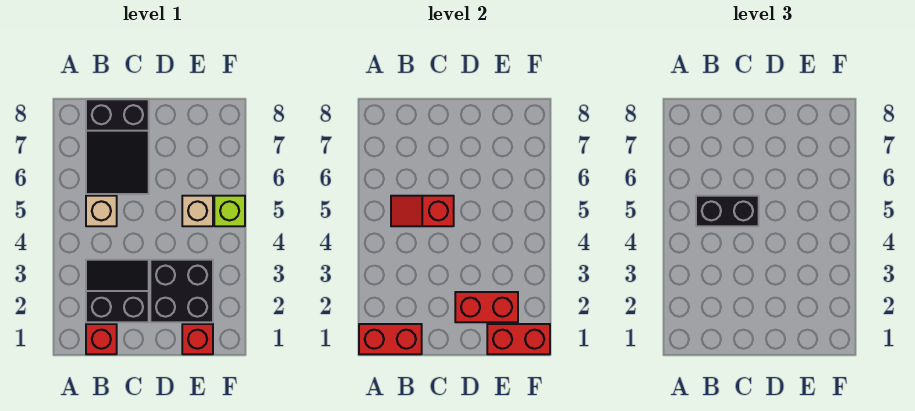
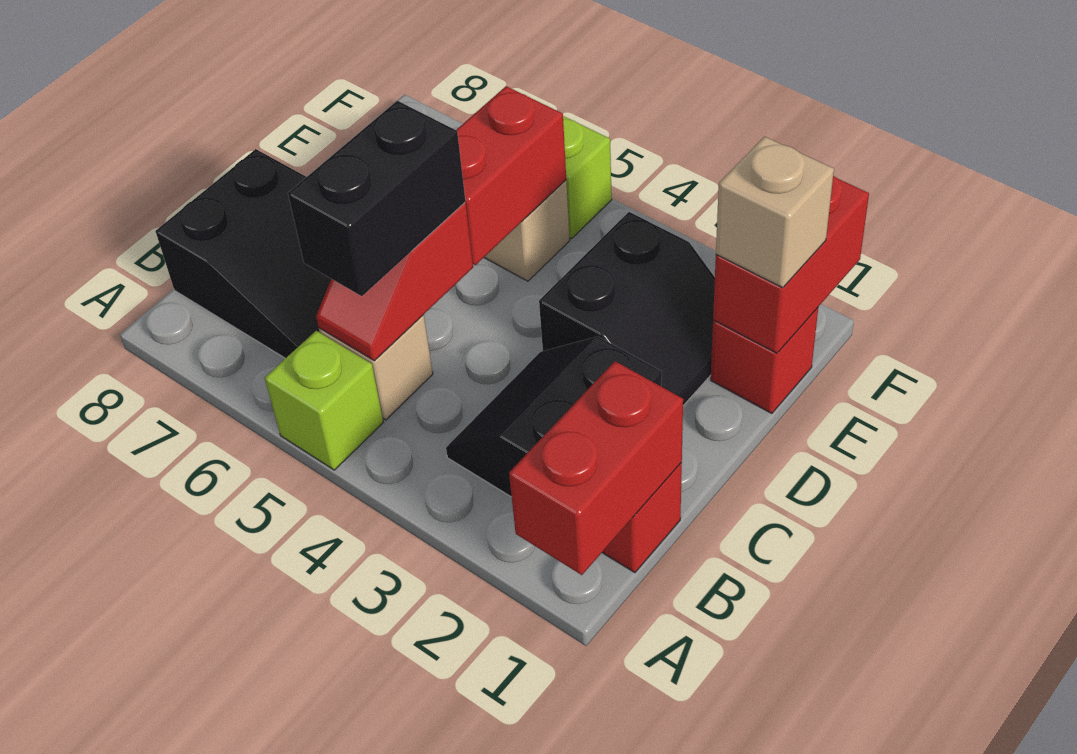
none -> lime 1x1 brick [265,331,383,470]
black 2x2 brick [150,260,213,322] -> black 2x2 slope [539,212,715,405]
red 1x2 brick [455,292,518,322] -> red 1x2 brick moved to [457,86,566,265]
none -> tan 1x1 brick [716,137,834,288]

